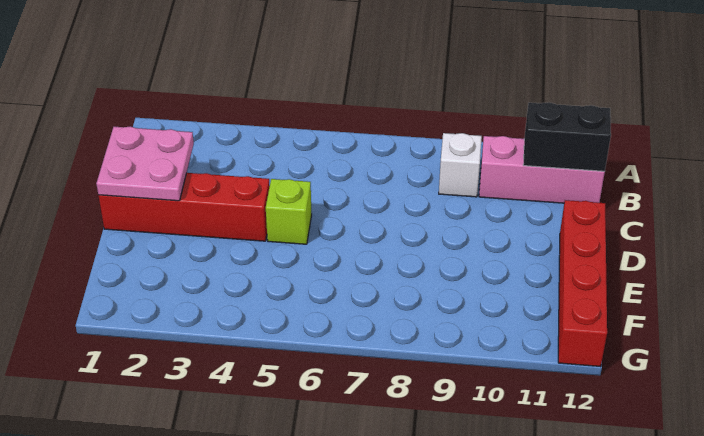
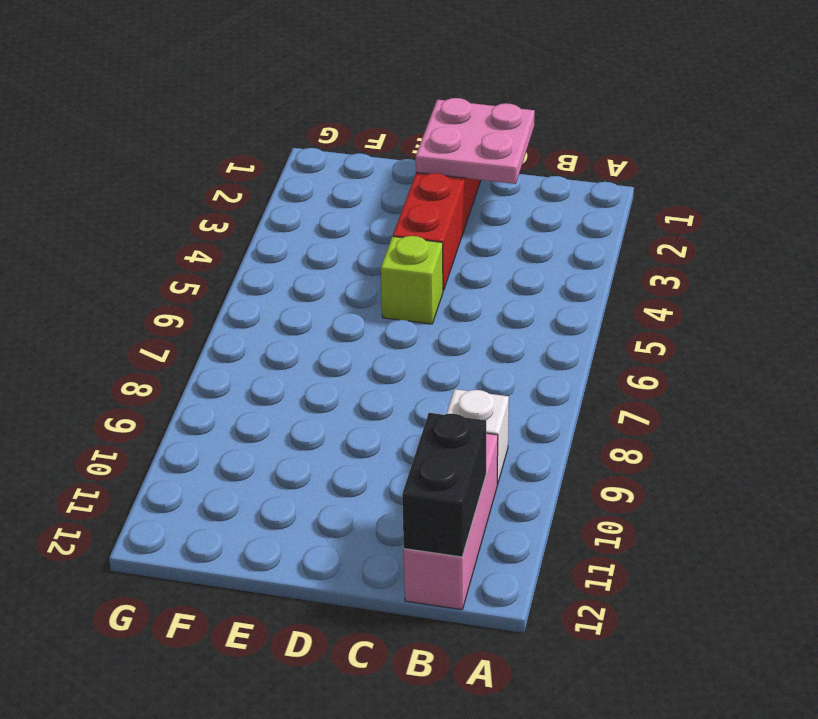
red 1x4 brick [558,200,607,367] -> none

